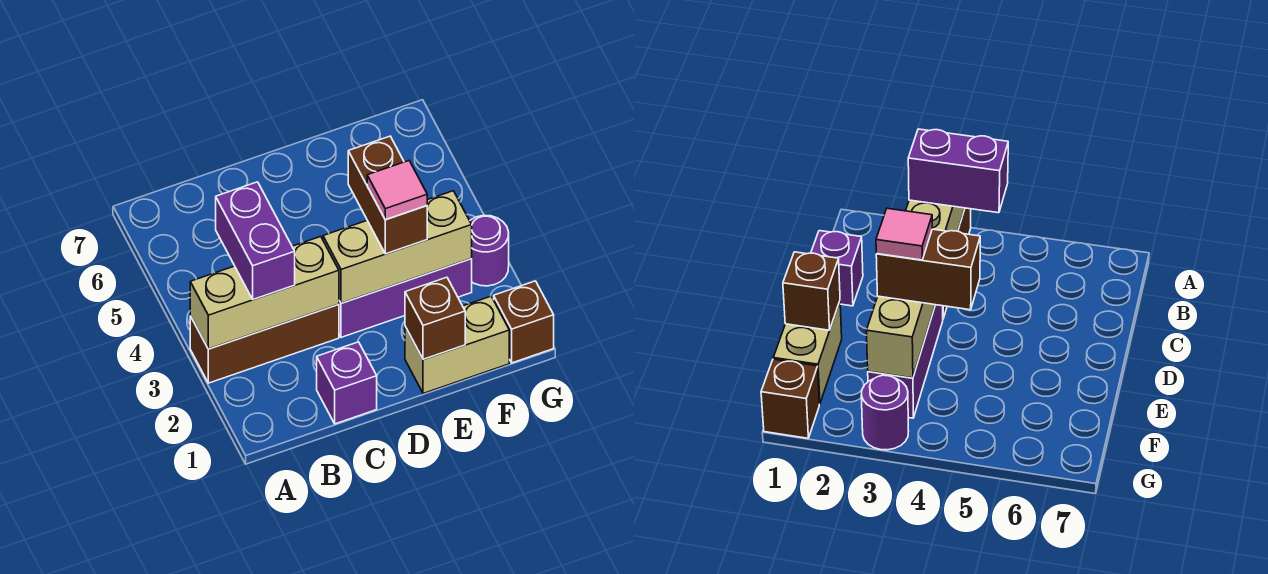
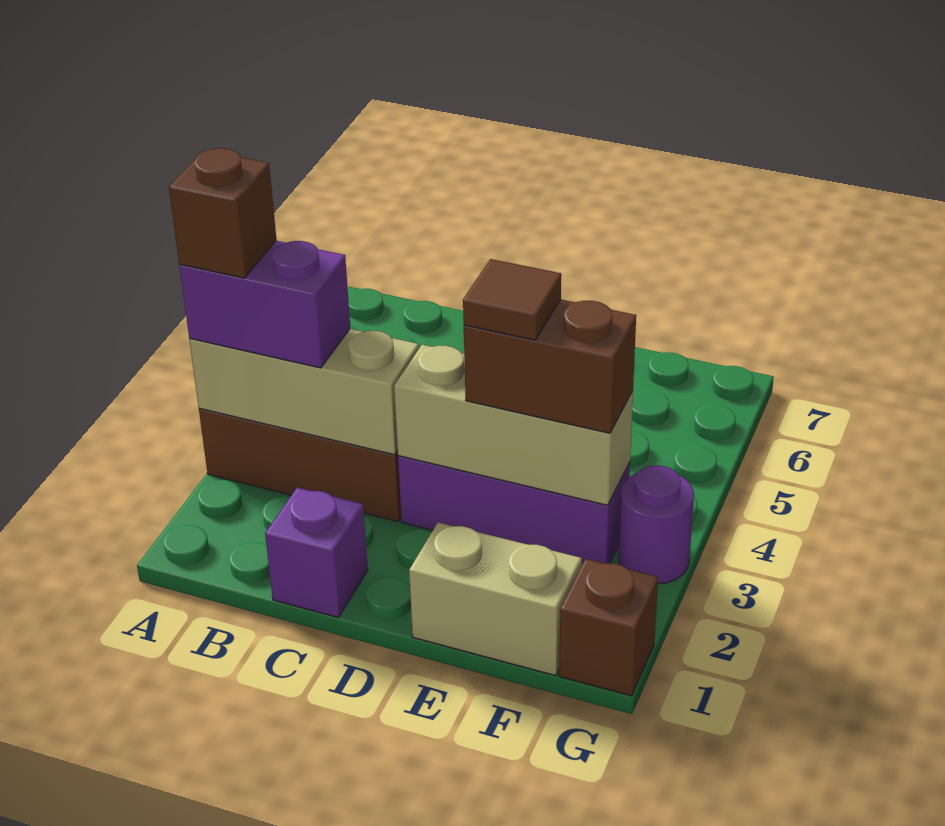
purple 1x2 brick [216,182,295,300] -> purple 1x2 brick turned to [179,241,350,368]
brown 1x1 brick [405,277,465,359] -> brown 1x1 brick moved to [169,148,277,278]
brown 1x2 brick [348,136,427,254] -> brown 1x2 brick turned to [464,299,636,433]
pink 1x1 tile [367,161,427,220] -> brown 1x1 tile [463,259,561,340]

